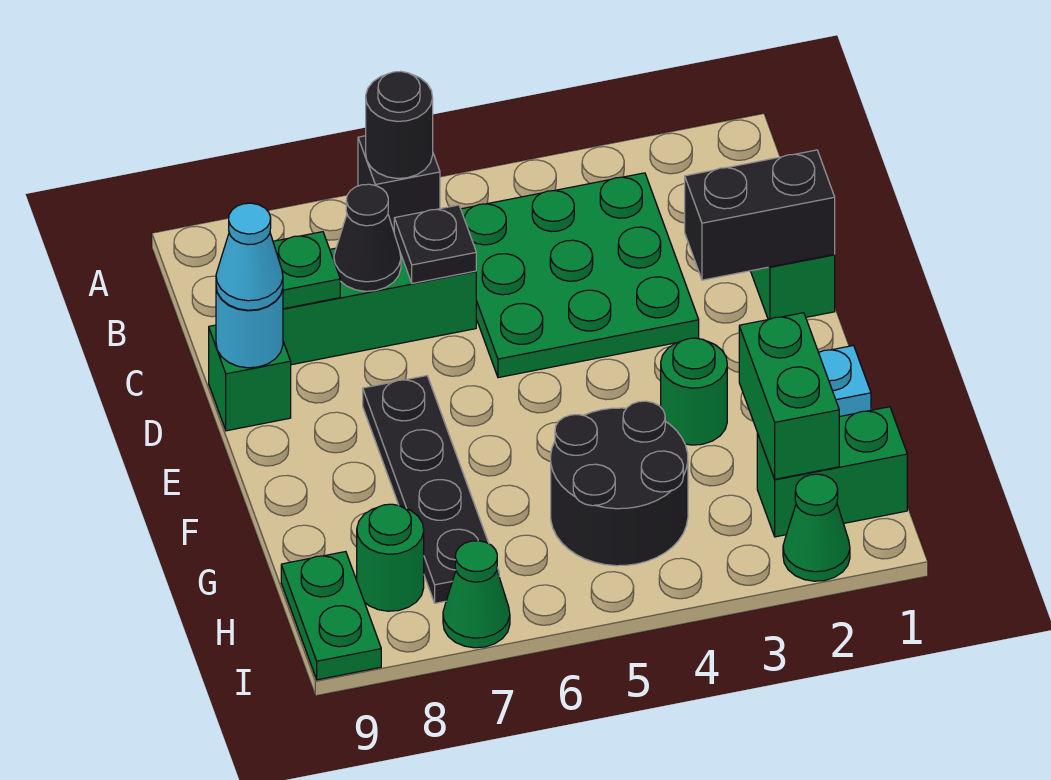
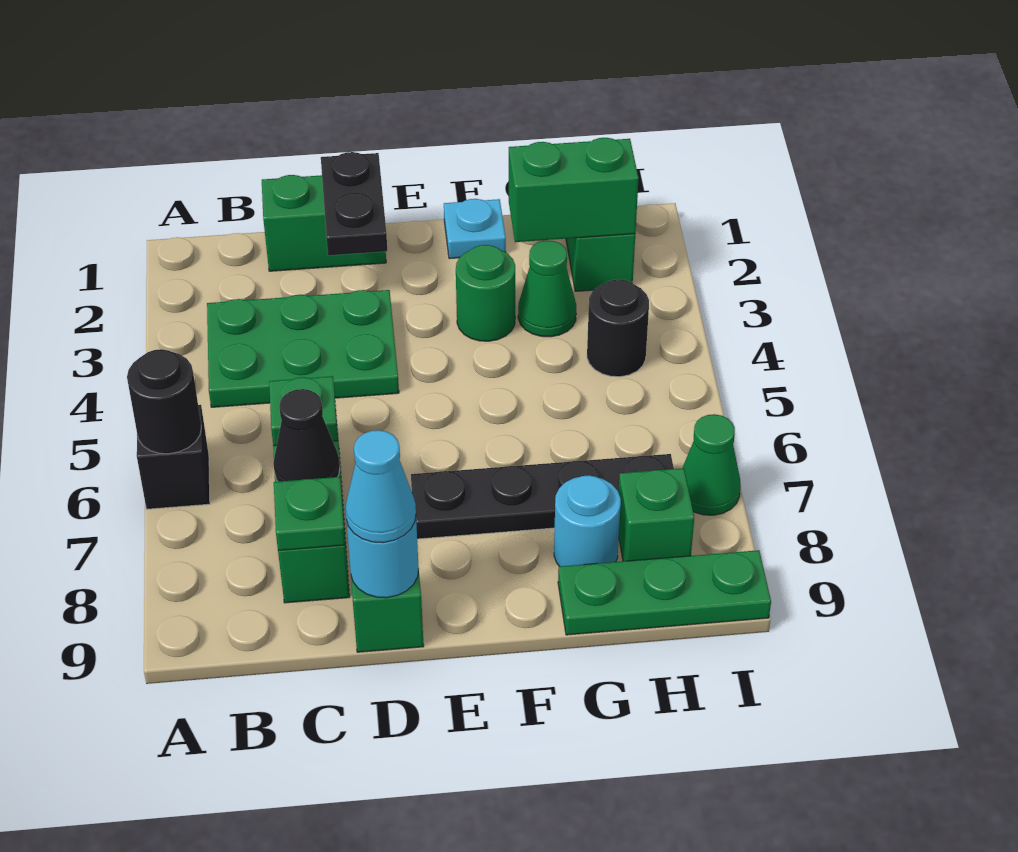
green 3x3 plate [461,173,699,378] -> green 2x3 plate [207,290,399,407]
black 1x1 plate [394,205,476,283] -> green 1x1 plate [269,376,338,446]
black 1x2 brick [685,150,835,280] -> black 1x2 plate [321,152,387,255]
black 2x2 round brick [551,401,688,566] -> black 1x1 round brick [587,279,649,377]
none -> cyan 1x1 round brick [554,475,621,566]
green 1x1 round brick [357,504,424,611] -> green 1x1 brick [618,468,694,561]
green 1x2 plate [281,552,381,680] -> green 1x3 plate [558,550,771,635]
green 1x1 cone [783,474,850,581] -> green 1x1 cone moved to [518,240,576,337]

